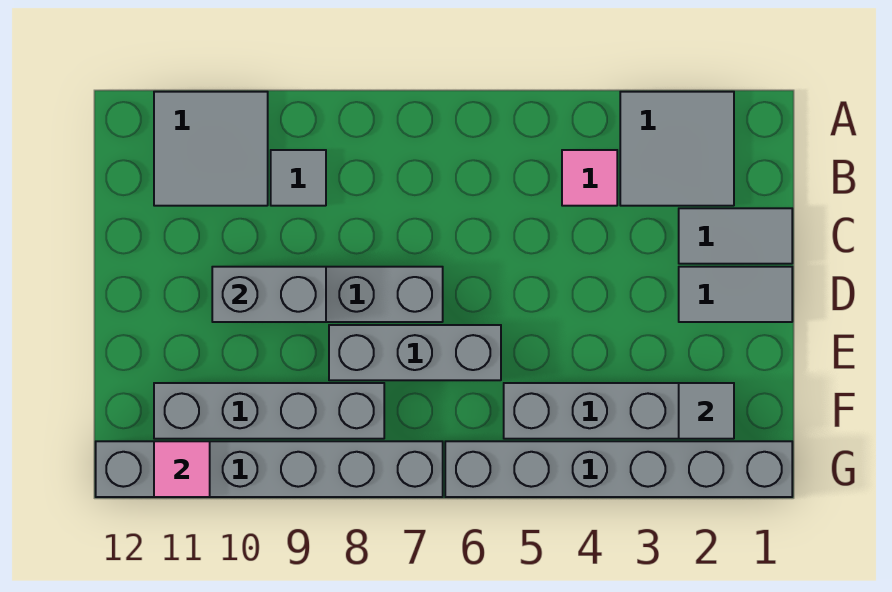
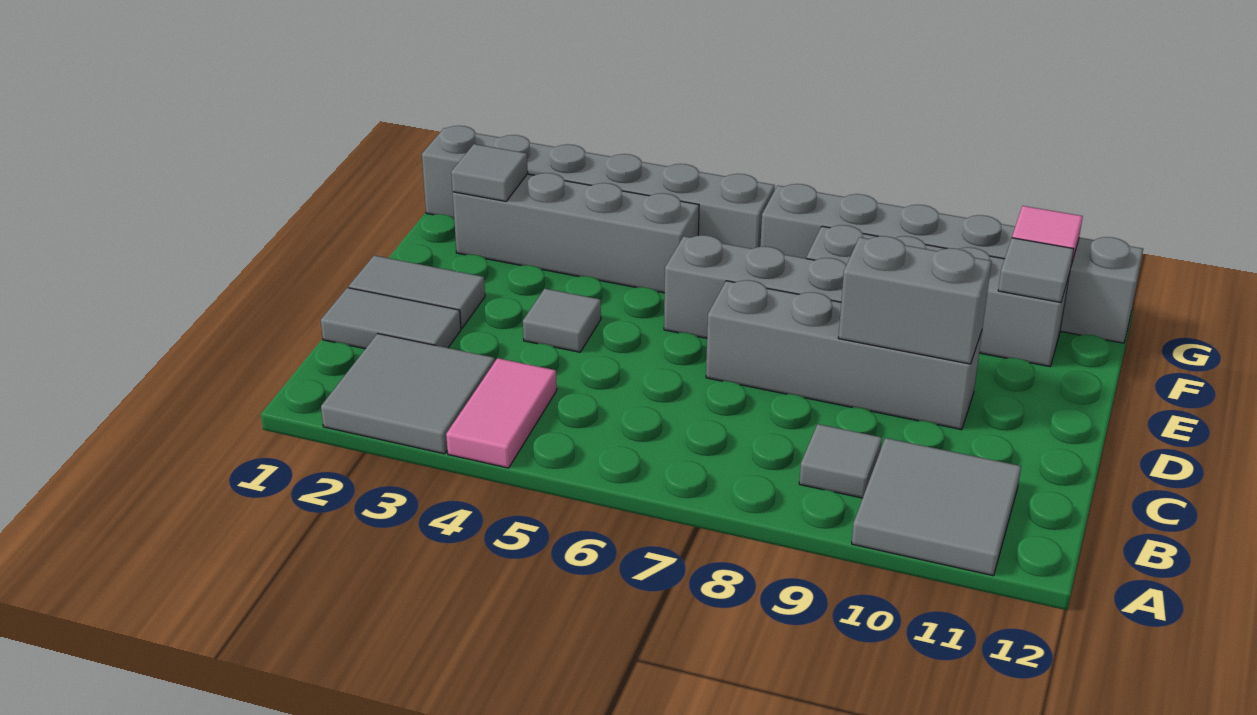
pink 1x1 tile [562,150,617,206] -> pink 1x2 tile [446,358,557,468]
none -> grey 1x1 tile [523,289,601,352]
none -> grey 1x1 tile [998,238,1074,303]

